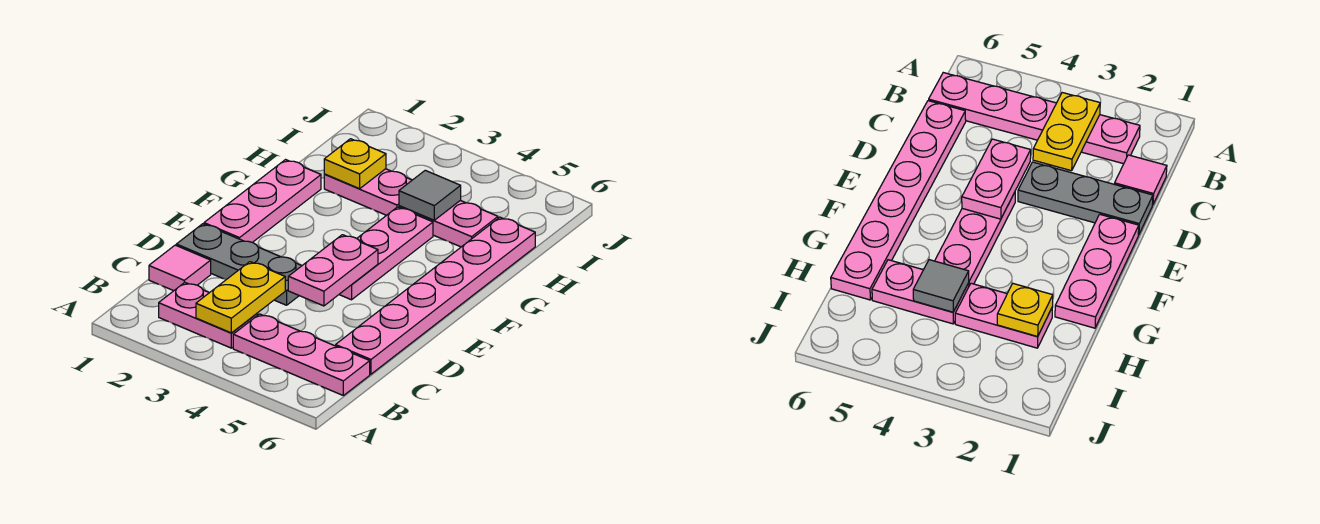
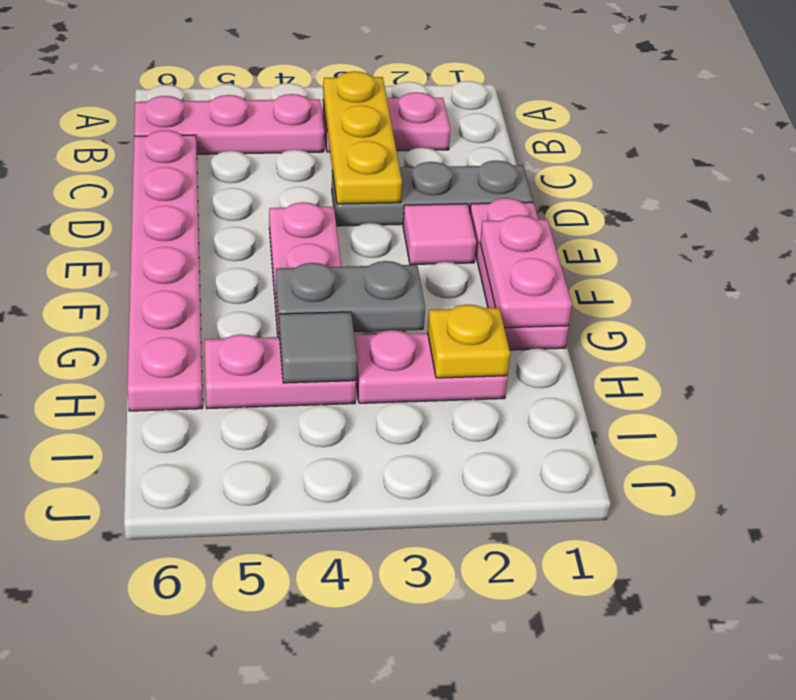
yellow 1x2 plate [196,262,285,333] -> yellow 1x3 plate [323,71,402,204]
pink 1x1 tile [149,245,211,291] -> pink 1x1 tile moved to [403,204,476,265]
pink 1x2 plate [288,235,378,306] -> pink 1x2 plate moved to [480,215,572,328]
none -> grey 1x2 plate [276,261,425,334]

